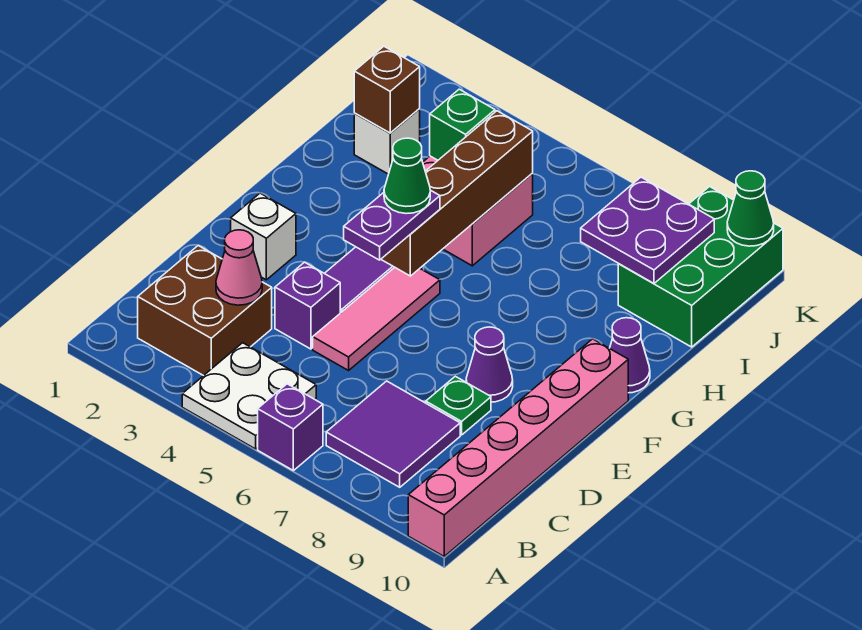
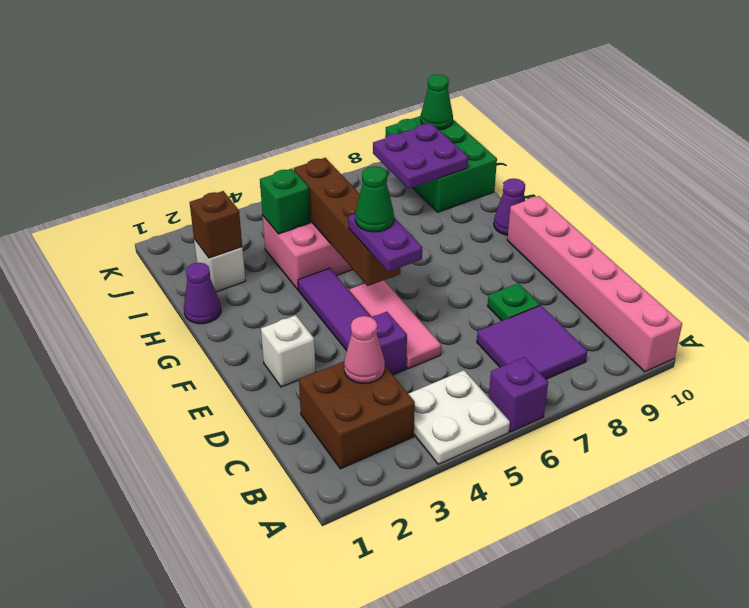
purple 1x1 cone [466,327,513,402] -> purple 1x1 cone moved to [184,263,221,324]

